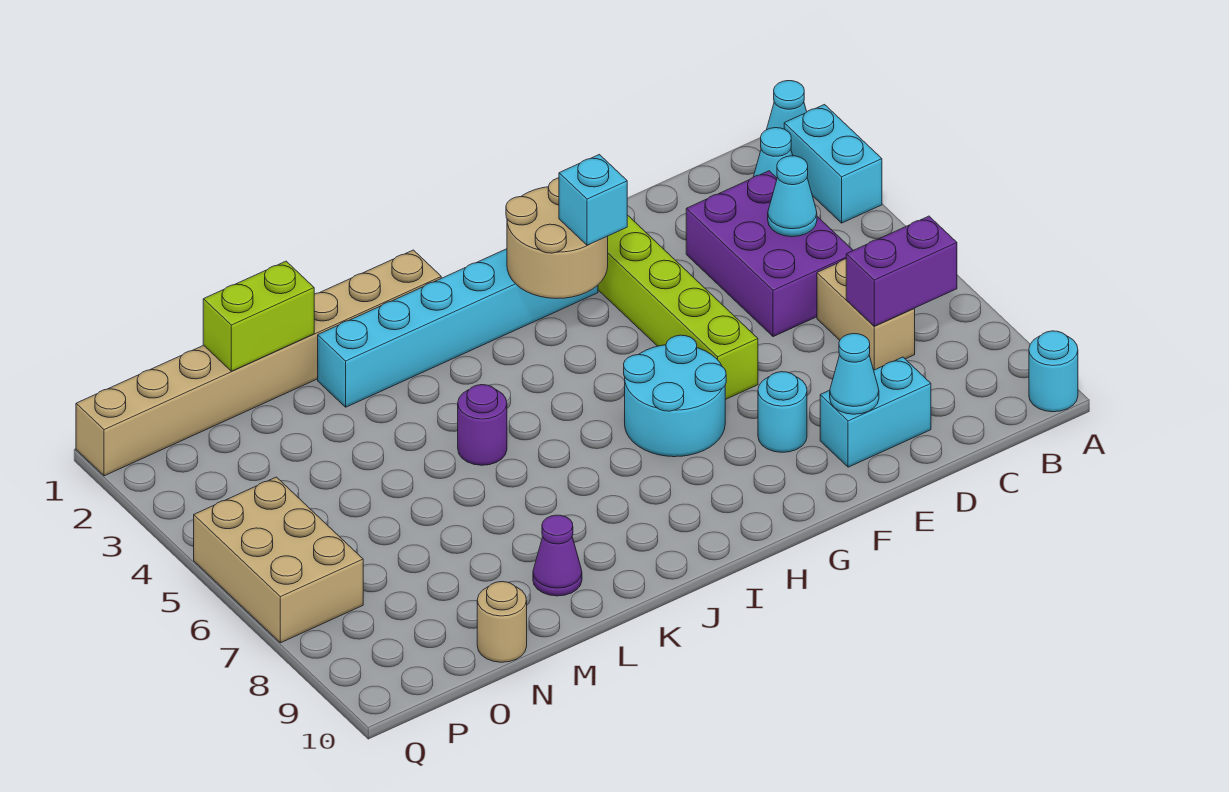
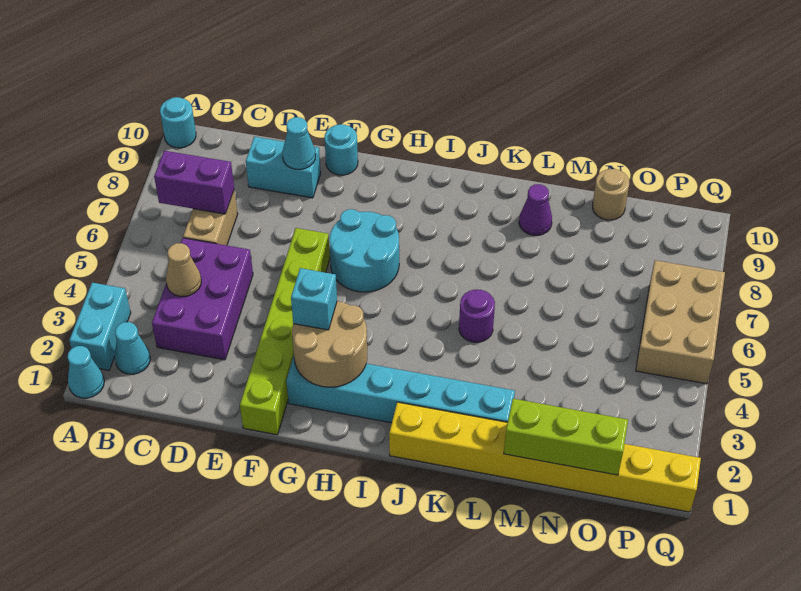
cyan 1x1 cone [768,156,817,237] -> tan 1x1 cone [166,243,201,297]
cyan 1x1 round brick [758,372,807,452] -> cyan 1x1 round brick moved to [325,124,358,175]
tan 1x8 brick [76,250,441,476] -> yellow 1x8 brick [389,402,701,512]
lime 1x2 brick [203,261,314,371] -> lime 1x3 brick [504,399,628,475]

